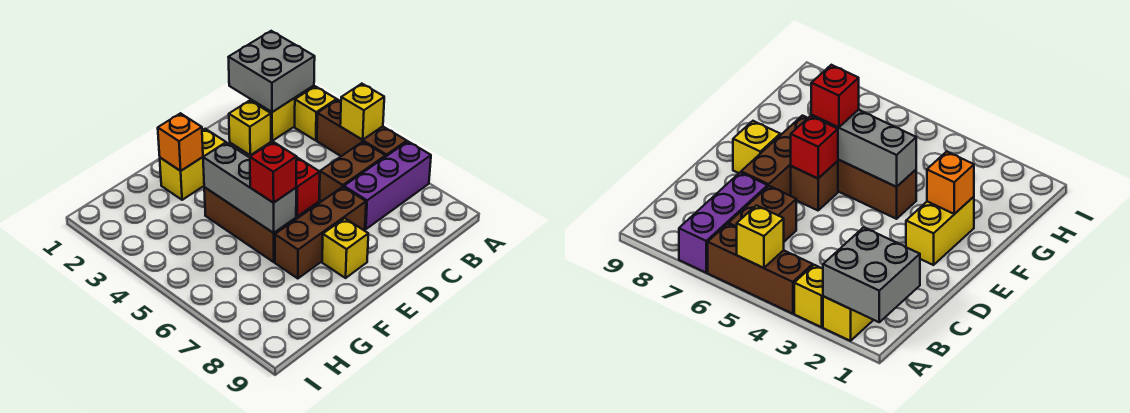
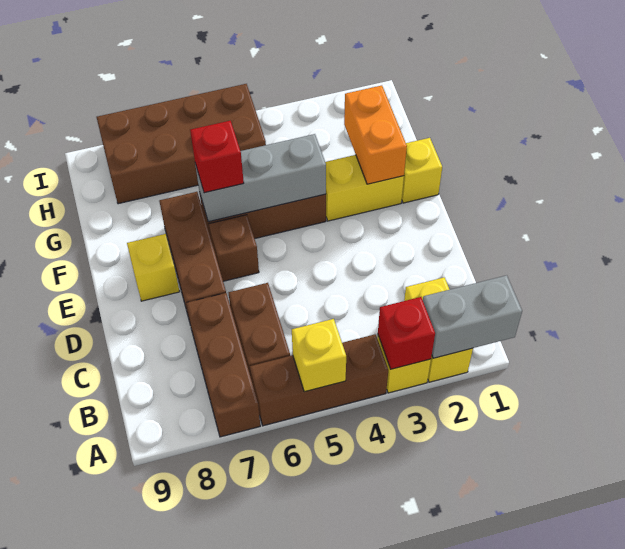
grey 2x2 brick [228,31,315,112] -> grey 1x2 brick [423,275,522,358]
purple 1x3 brick [344,142,431,229] -> brown 1x3 brick [186,293,260,437]
yellow 1x1 brick [229,101,271,155] -> yellow 1x1 brick moved to [402,138,442,203]
yellow 1x2 brick [160,129,226,200] -> yellow 1x2 brick turned to [325,155,404,221]
red 1x1 brick [296,158,320,216] -> red 1x1 brick moved to [378,297,435,369]
orange 1x1 brick [158,113,203,171] -> orange 1x2 brick [344,85,407,184]
none -> brown 2x4 brick [97,84,266,204]

